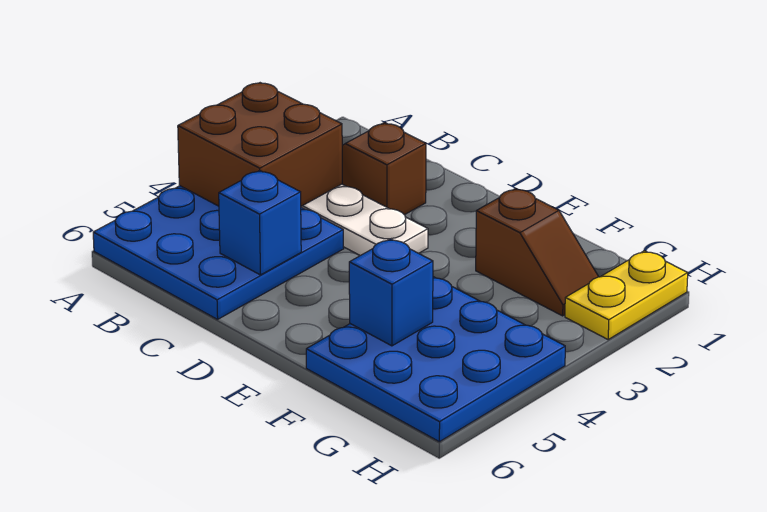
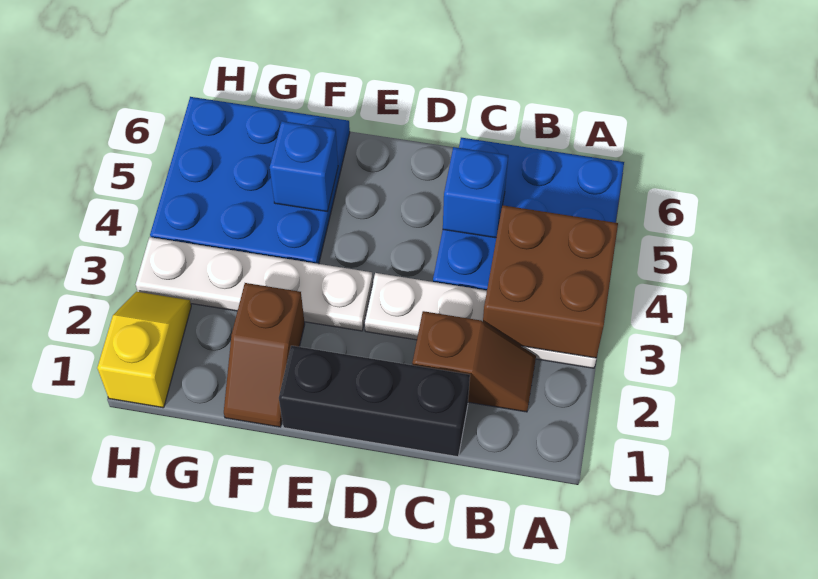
none -> black 1x3 brick [279,346,470,457]
none -> white 1x4 plate [136,237,373,331]
brown 1x2 slope [476,189,599,316] -> brown 1x2 slope turned to [224,283,305,427]
yellow 1x2 plate [565,251,688,339] -> yellow 1x2 slope [97,292,191,408]

